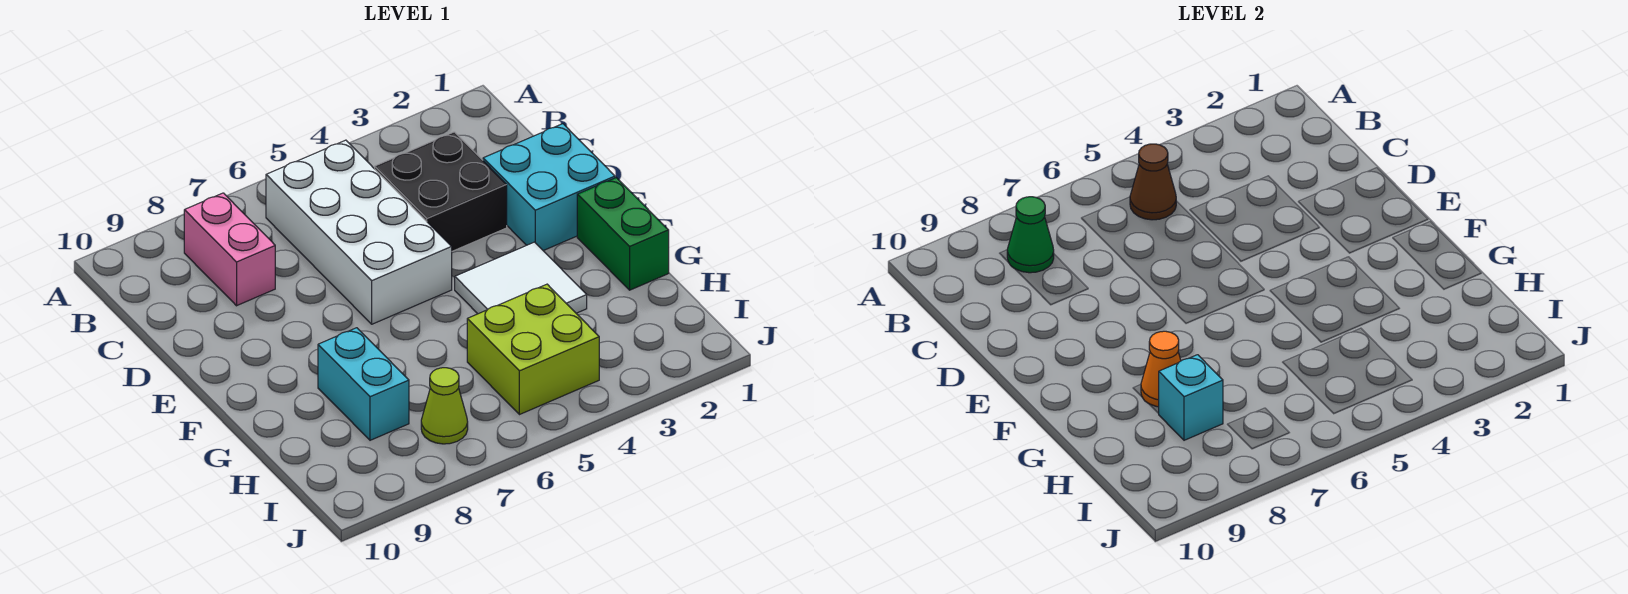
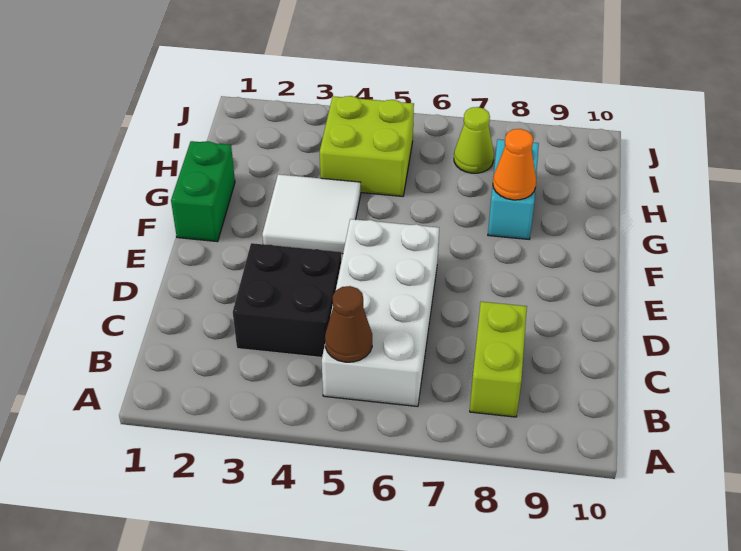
pink 1x2 brick [184,193,275,306] -> lime 1x2 brick [470,302,527,417]
green 1x1 cone [1007,197,1054,273] -> none
cyan 2x2 brick [483,124,615,251] -> none
cyan 1x1 brick [1158,355,1223,440] -> none

